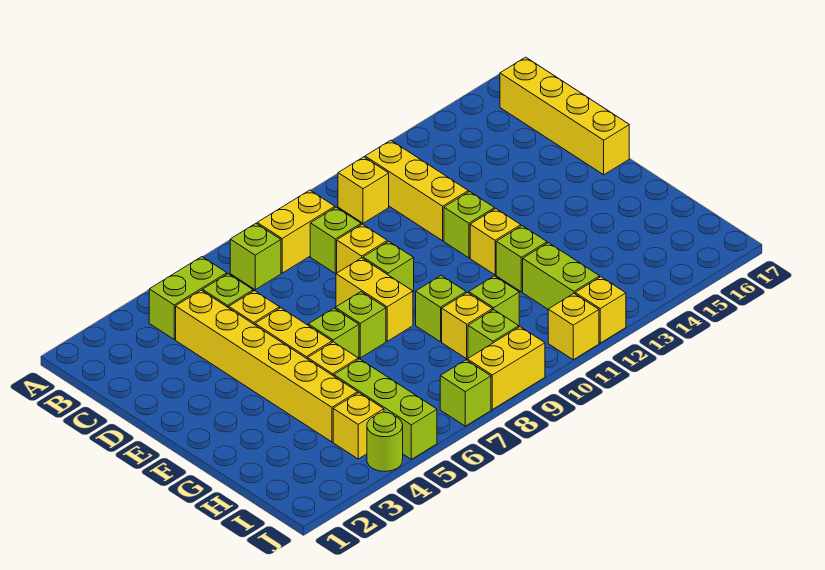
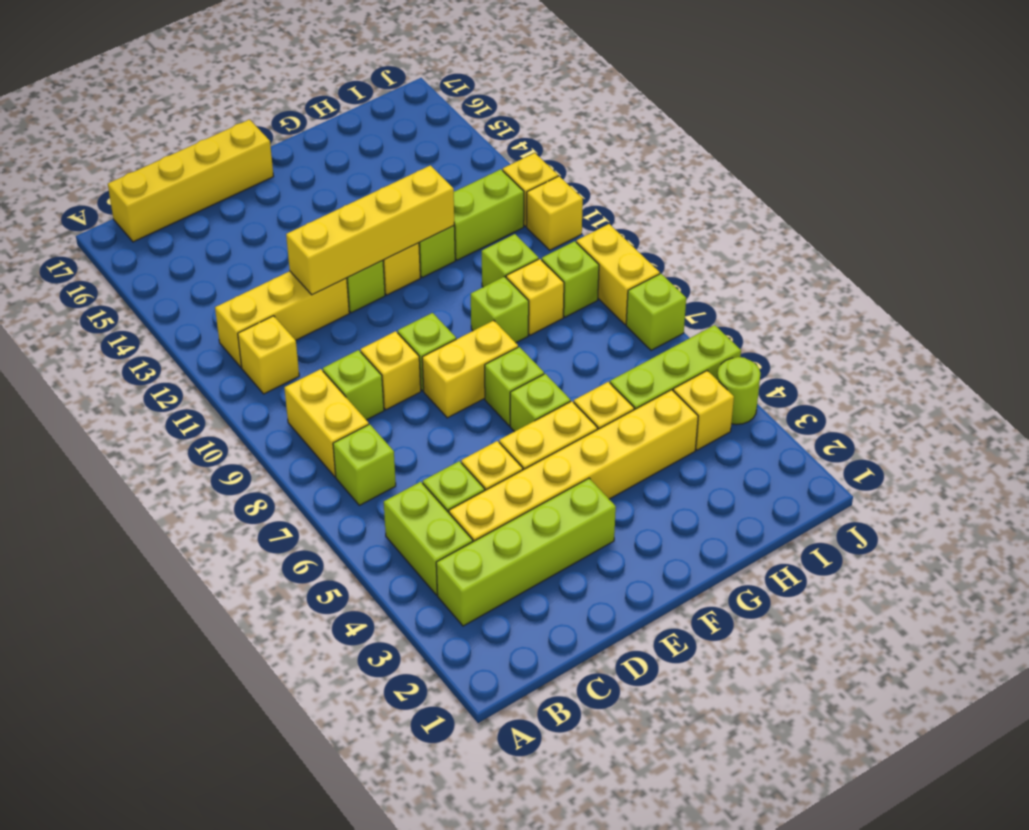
none -> lime 1x4 brick [436,478,616,626]
none -> yellow 1x4 brick [286,165,454,295]

